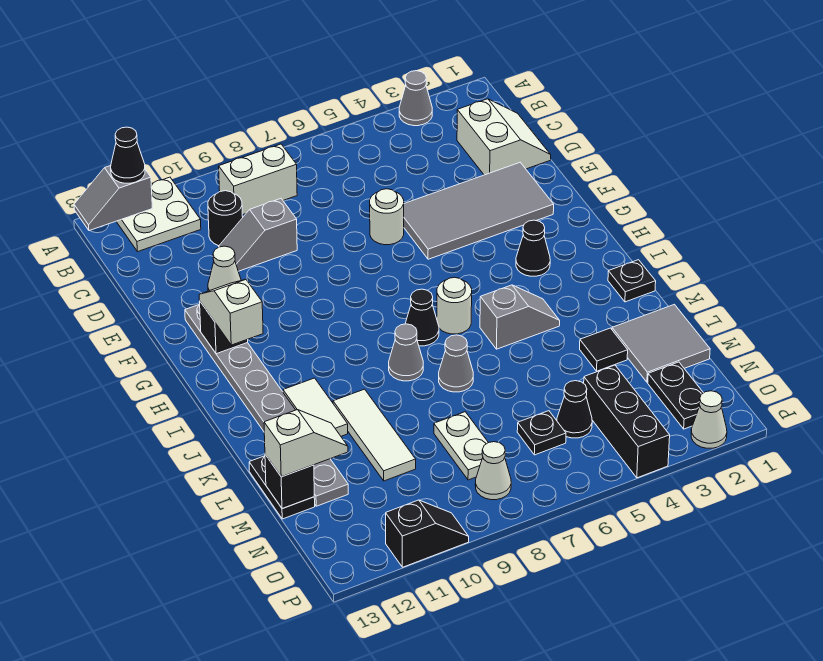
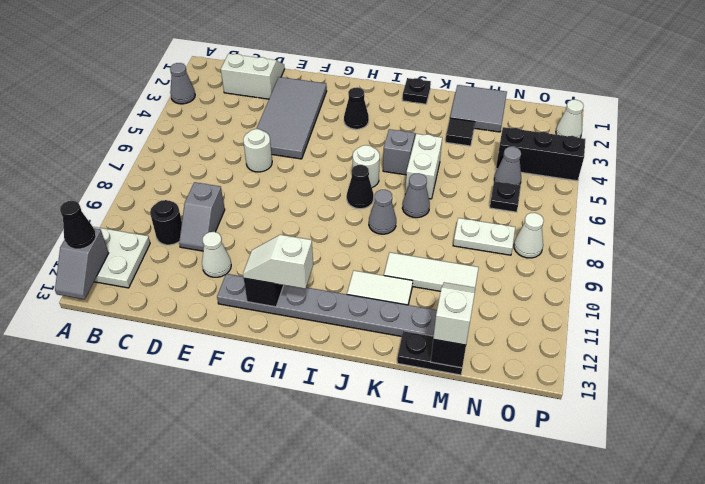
white 1x2 brick [219,144,297,215] -> white 1x2 brick moved to [405,134,442,199]
black 1x2 plate [648,362,703,429] -> none
black 1x1 cone [557,381,592,438] -> grey 1x1 cone [494,147,521,185]
black 1x2 slope [386,500,469,567] -> none

